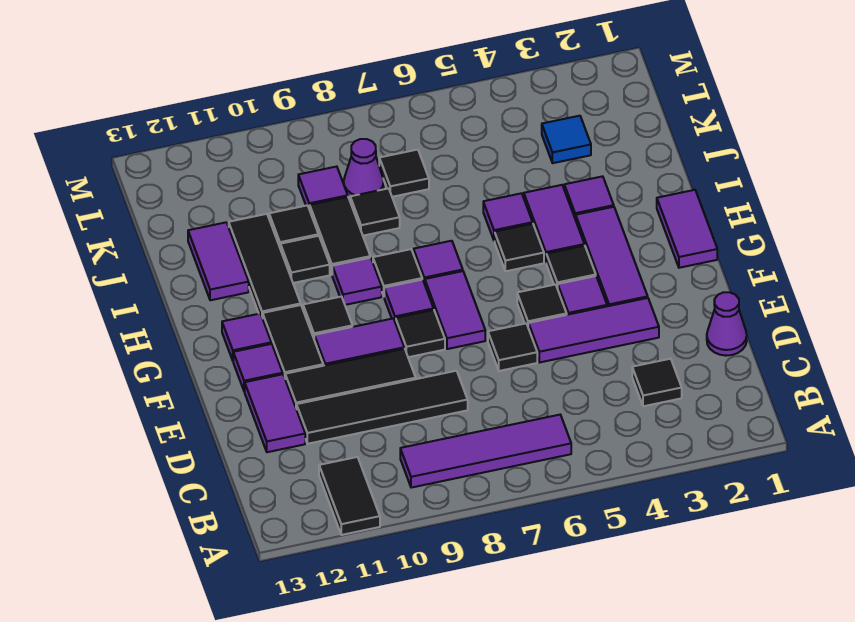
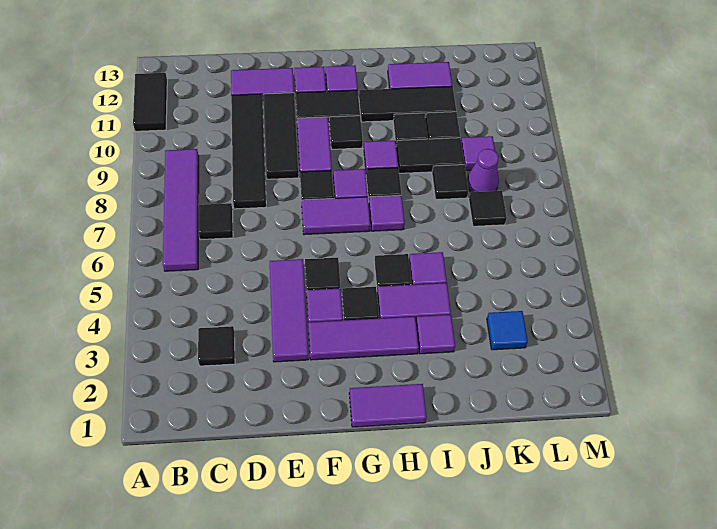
black 1x2 tile [319,457,380,535] -> black 1x2 tile turned to [133,73,167,131]
purple 1x1 cone [707,292,747,356] -> none
black 1x1 tile [488,324,537,371] -> black 1x1 tile moved to [199,203,233,240]

